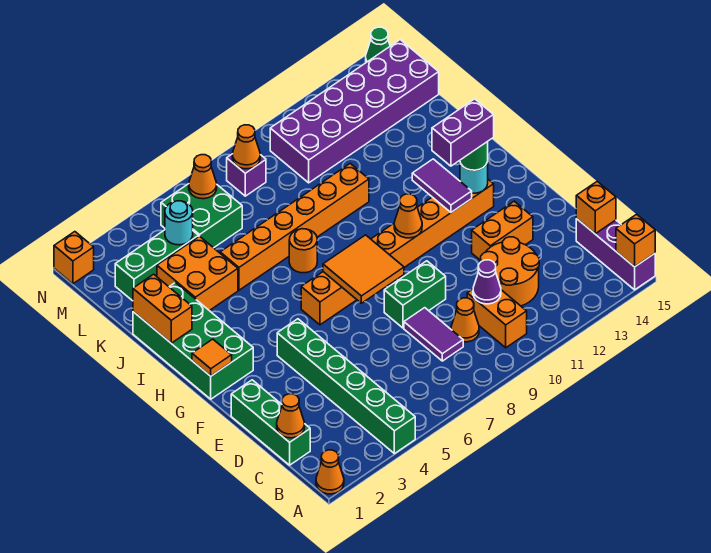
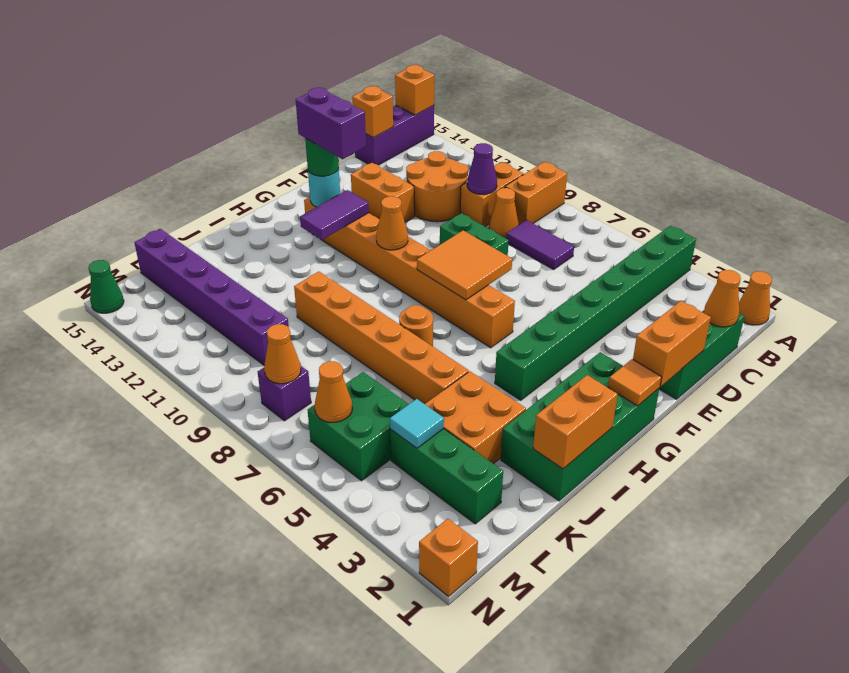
green 1x6 brick [277,319,415,454] -> green 1x8 brick [495,226,696,400]
none -> orange 1x2 brick [505,162,567,225]
purple 1x2 tile [404,308,463,361] -> purple 1x2 tile turned to [506,220,574,270]
none -> orange 1x2 brick [633,301,711,386]
cyan 1x1 round brick [165,201,193,245] -> cyan 1x1 tile [390,399,444,448]
purple 2x6 brick [270,40,439,183] -> purple 1x6 brick [134,229,289,365]

